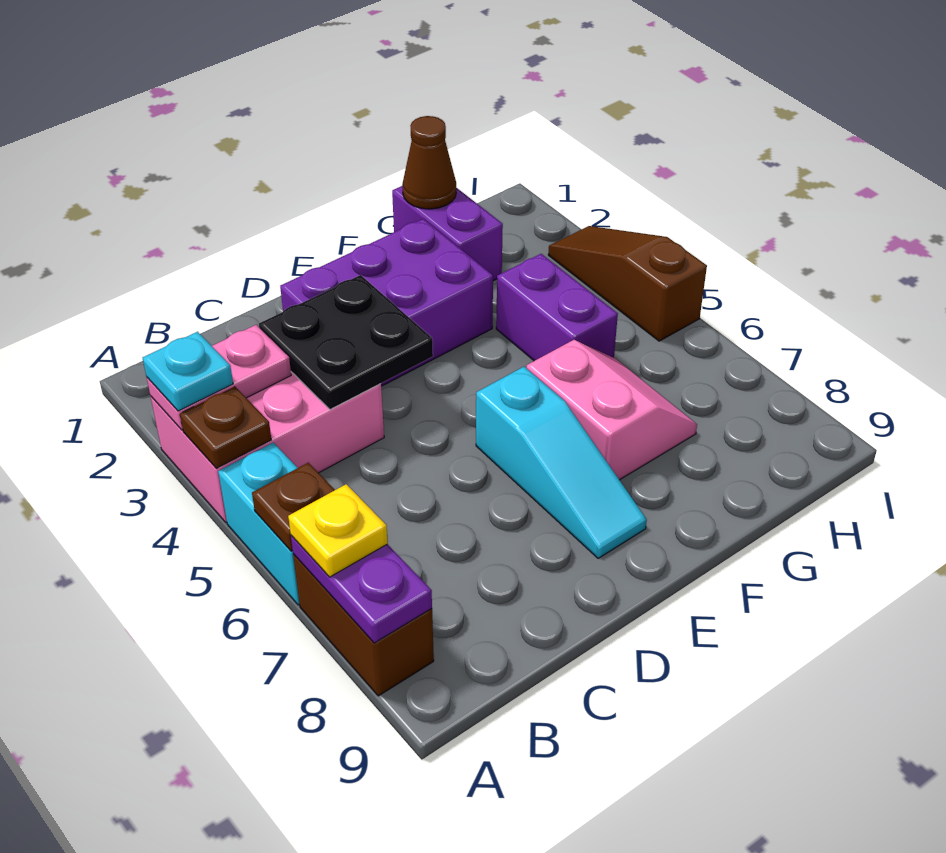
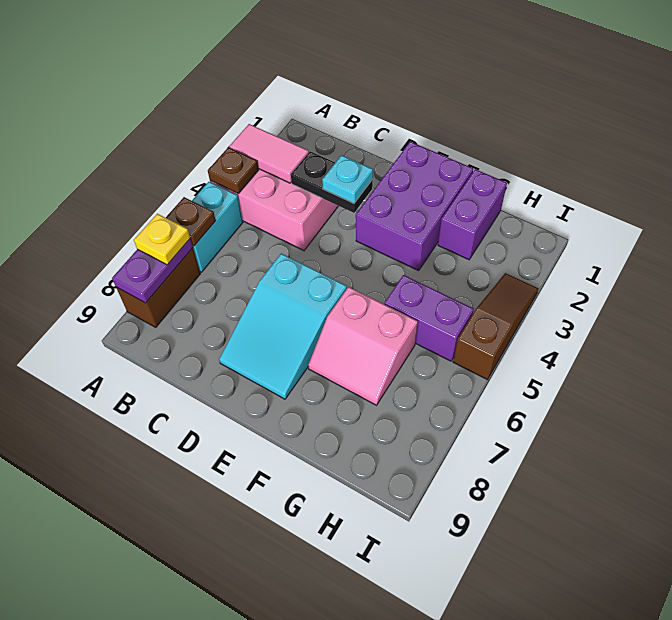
pink 1x2 plate [147,325,291,430] -> pink 1x2 tile [229,124,309,183]
cyan 1x1 plate [143,332,233,411] -> cyan 1x1 plate moved to [322,155,373,203]
black 2x2 plate [259,275,433,410] -> black 1x2 plate [291,151,373,213]
purple 2x3 brick [280,219,493,386] -> purple 2x3 brick turned to [356,142,473,271]
cyan 1x3 slope [476,367,647,558] -> cyan 2x3 slope [219,254,347,399]
pink 2x2 slope [526,340,697,480] -> pink 2x2 slope turned to [308,287,418,405]
brown 1x1 cone [402,116,456,209] -> none
purple 1x2 brick [496,254,618,361] -> purple 1x2 brick turned to [384,275,474,361]

